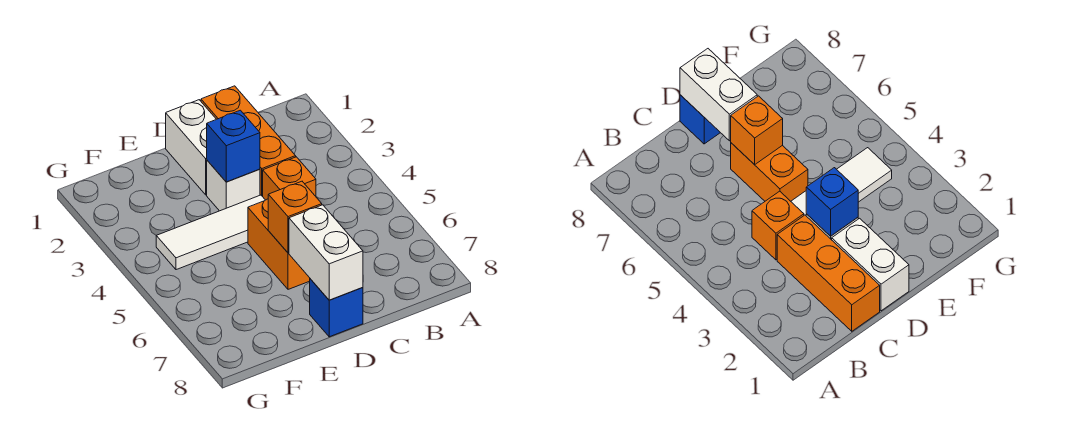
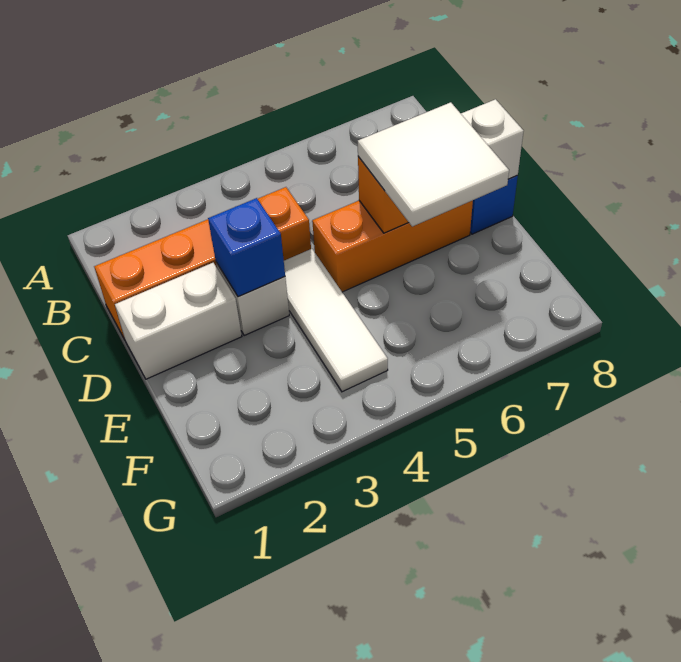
orange 1x2 brick [248,199,310,289] -> orange 1x3 brick [312,200,473,292]
none -> white 2x2 tile [358,102,509,227]

